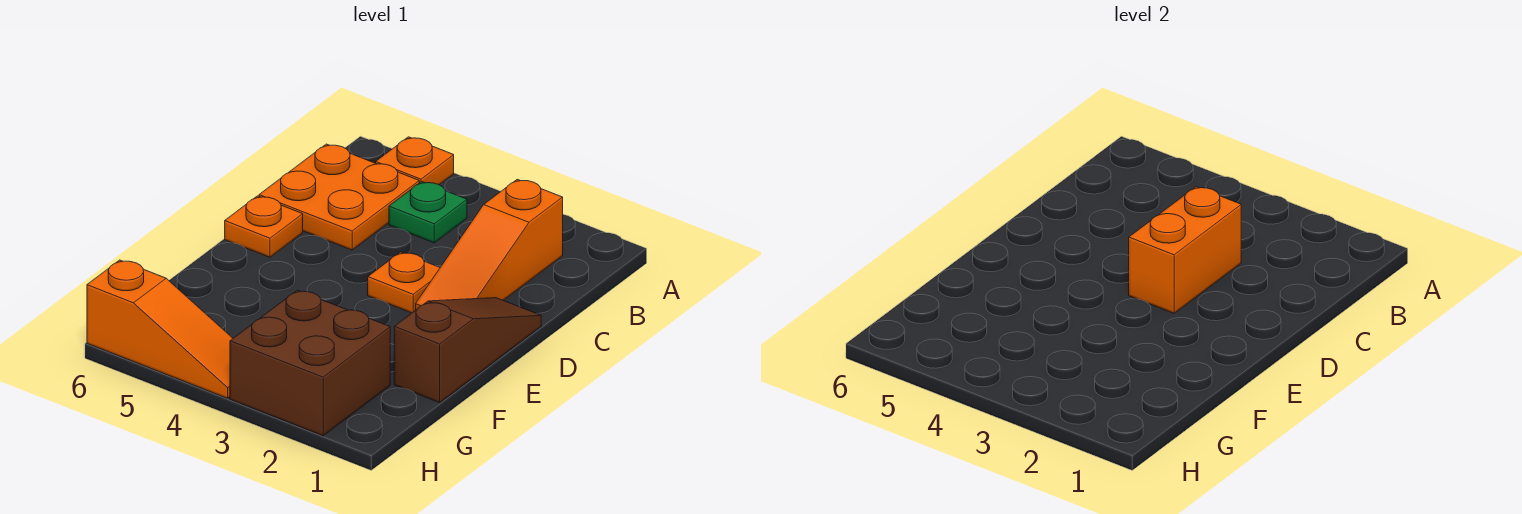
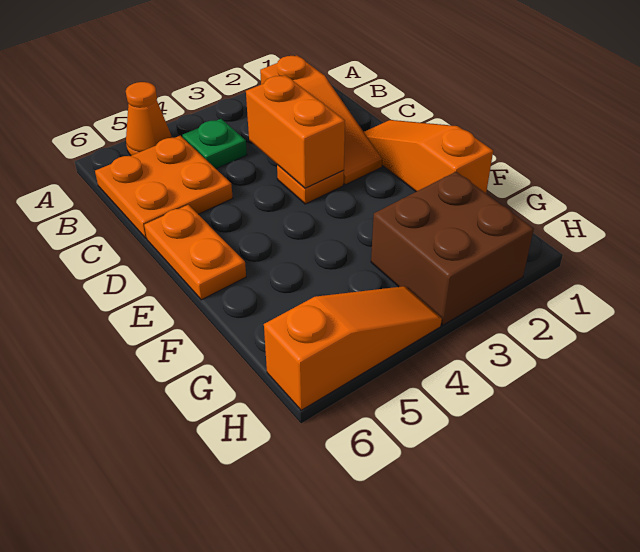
orange 1x1 plate [376,137,454,185] -> orange 1x1 cone [126,82,171,156]
brown 1x3 slope [394,298,541,403] -> orange 1x3 slope [364,120,493,193]
orange 1x1 plate [225,196,303,257] -> orange 1x2 plate [144,205,246,300]

